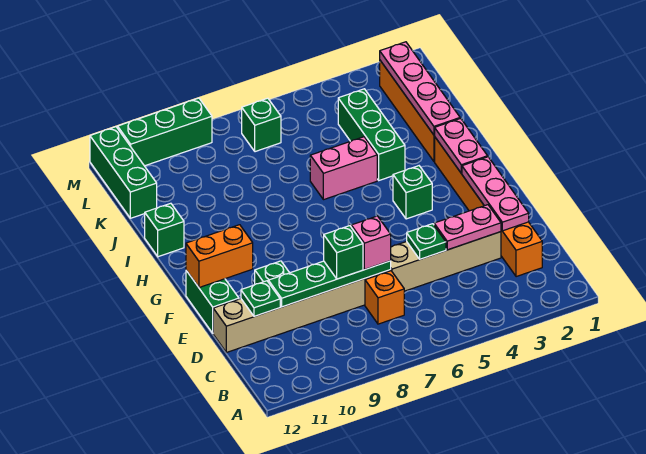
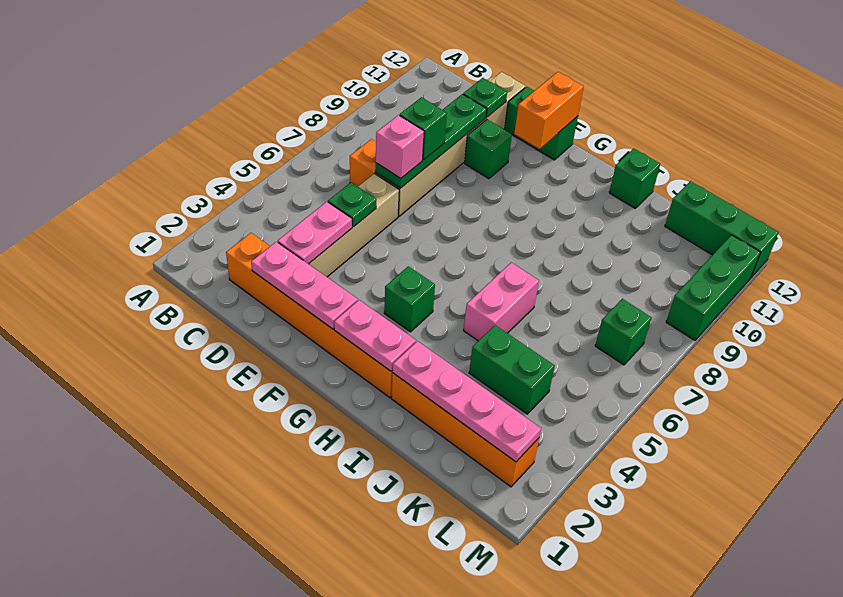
green 1x3 brick [338,89,405,180] -> green 1x2 brick [469,325,555,414]

